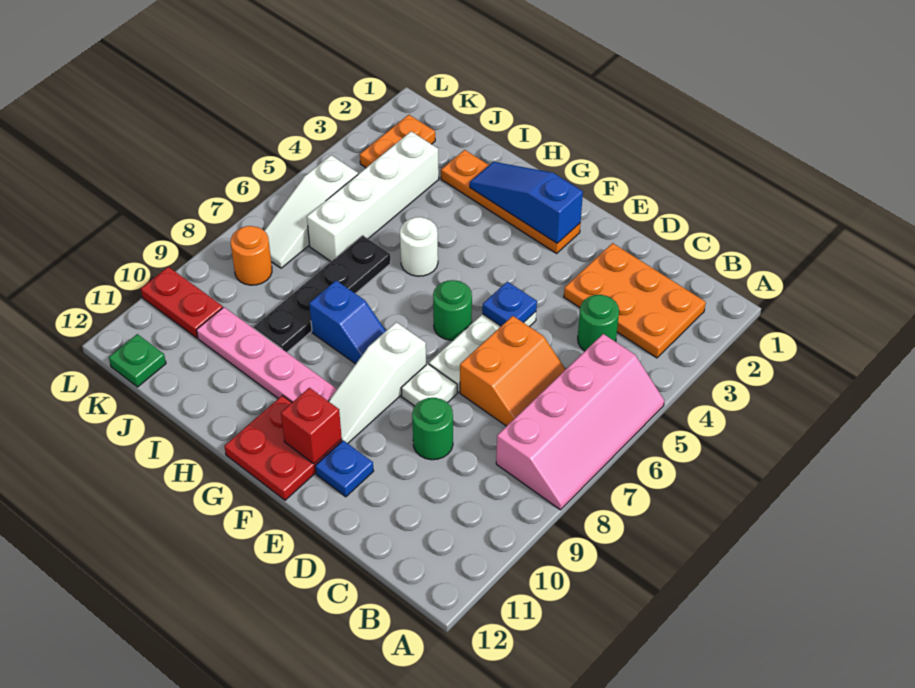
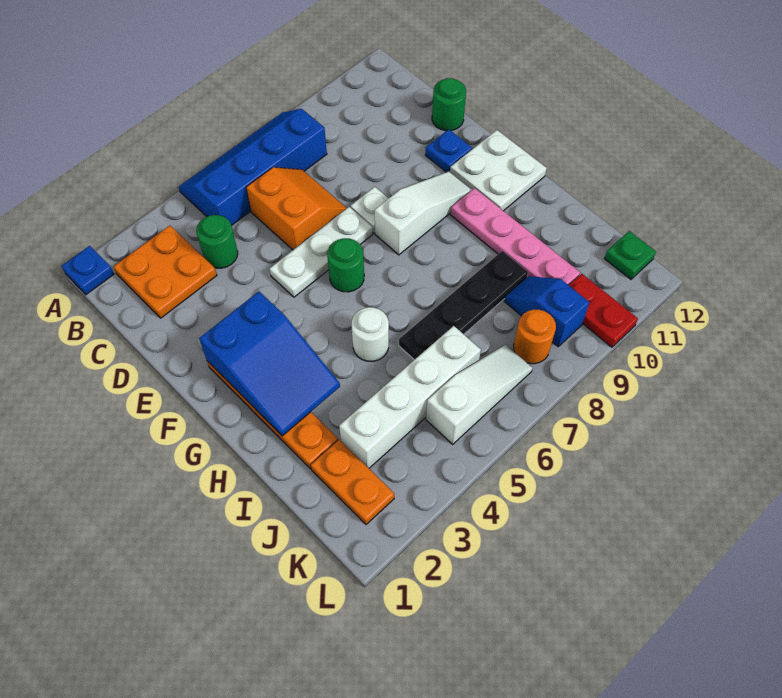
pink 2x4 slope [496,334,664,510] -> blue 2x4 slope [178,109,327,226]
orange 2x3 plate [564,243,706,358] -> orange 2x2 plate [113,226,217,318]
orange 2x2 slope [460,316,566,426] -> orange 2x2 slope turned to [246,167,347,250]
green 1x1 round brick [412,398,453,460] -> green 1x1 round brick moved to [432,78,466,131]
blue 1x1 plate [482,282,537,326] -> blue 1x1 plate moved to [62,246,114,295]
blue 1x3 slope [470,162,583,243] -> blue 2x3 slope [199,292,340,436]
red 2x2 plate [224,395,342,500] -> white 2x2 plate [450,130,547,211]
red 1x1 brick [281,388,342,464] -> none
blue 1x2 slope [309,281,386,364] -> blue 1x2 slope moved to [504,276,589,346]
orange 1x2 plate [360,115,435,168] -> orange 1x2 plate turned to [311,440,394,524]

